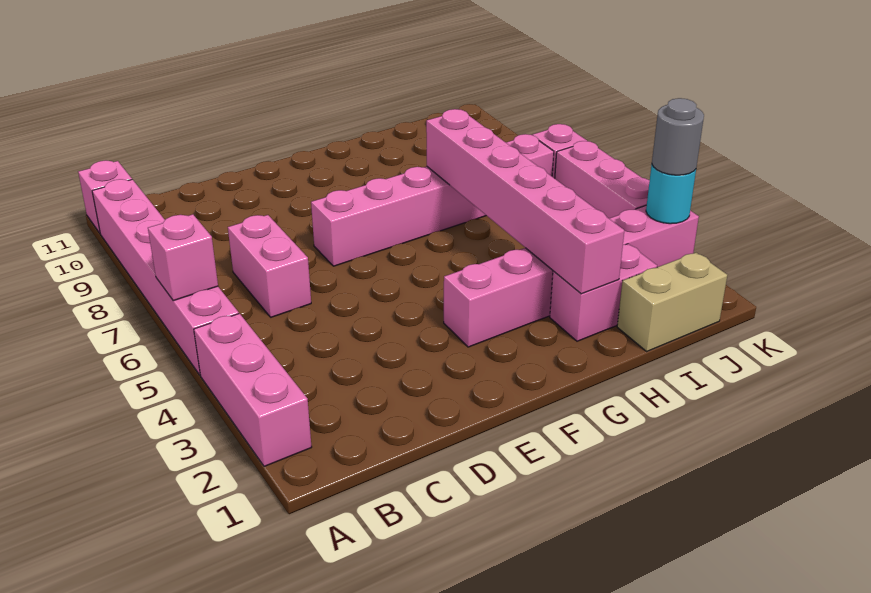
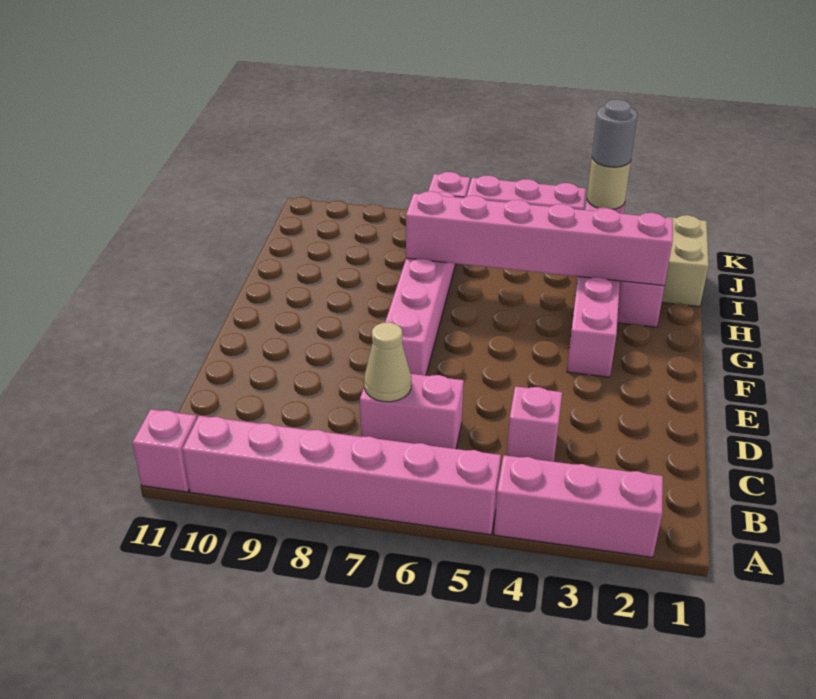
pink 1x1 brick [148,214,218,301] -> pink 1x1 brick moved to [507,386,562,462]
none -> tan 1x1 cone [364,322,411,402]
cyan 1x1 round brick [646,165,696,224] -> tan 1x1 round brick [587,159,631,209]

